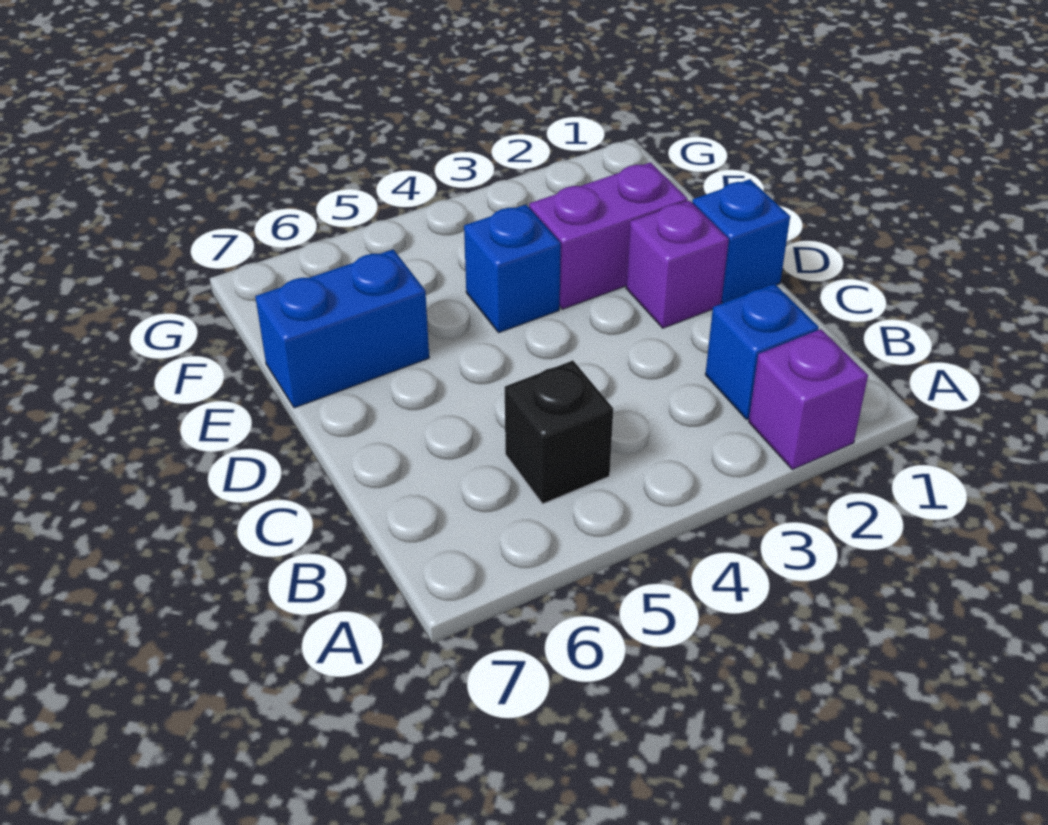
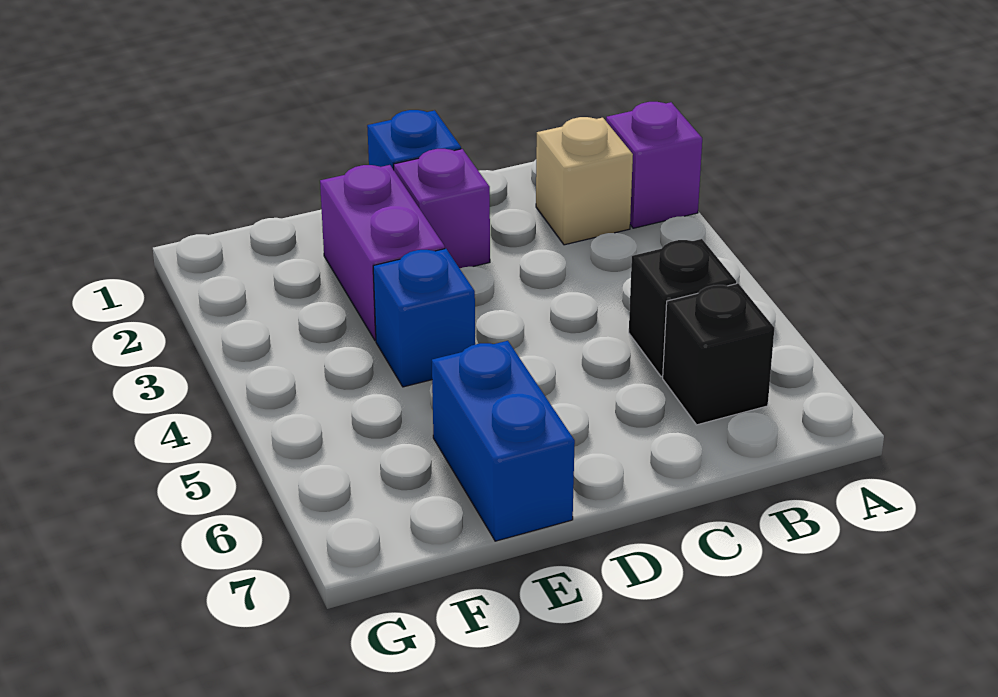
blue 1x1 brick [705,284,819,420] -> tan 1x1 brick [536,117,633,245]
none -> black 1x1 brick [663,283,774,425]

